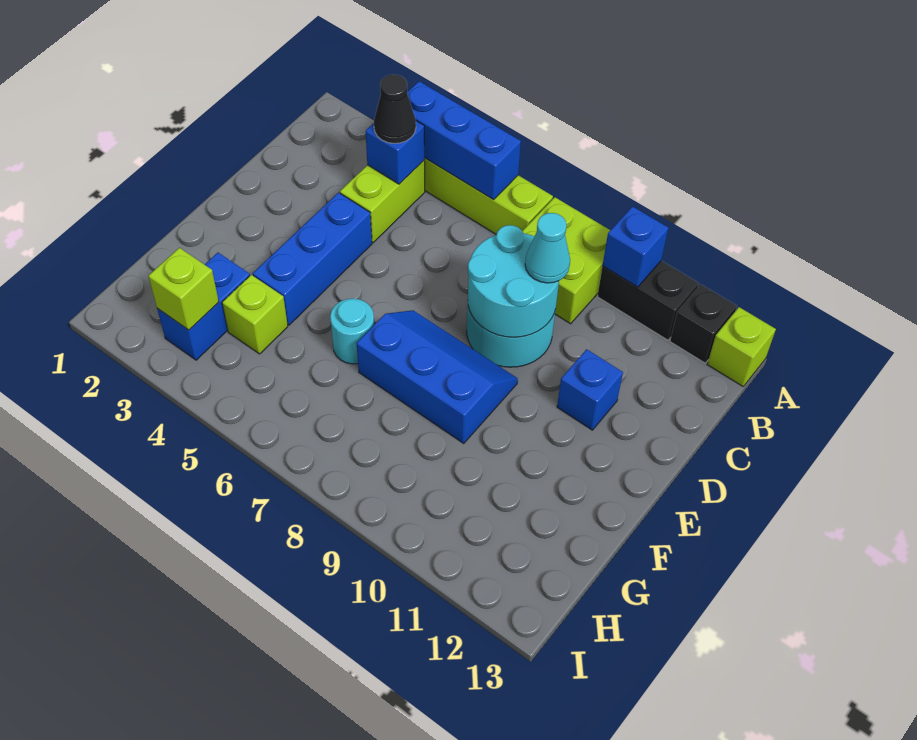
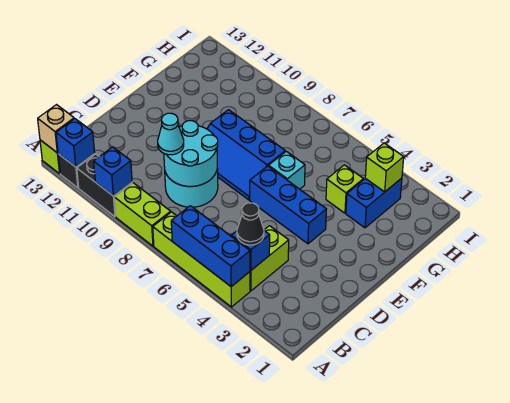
lime 2x2 brick [522,197,610,324] -> lime 1x2 brick [114,183,171,246]
none -> tan 1x1 brick [38,105,74,153]
blue 1x3 brick [253,193,372,325] -> blue 1x3 brick turned to [250,166,326,244]
blue 1x1 brick [557,349,623,430] -> blue 1x1 brick moved to [56,119,95,167]
cyan 1x1 round brick [330,298,374,364] -> cyan 1x1 brick [269,151,305,189]

